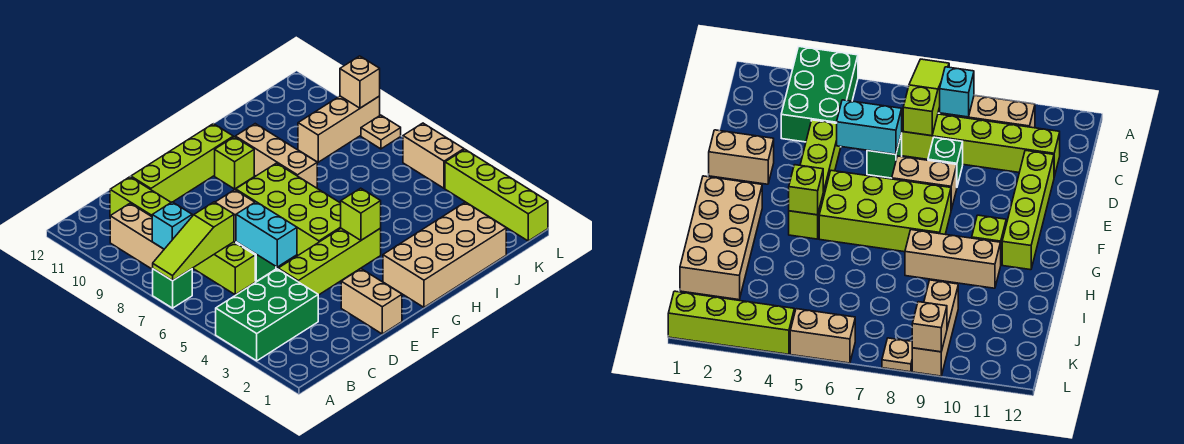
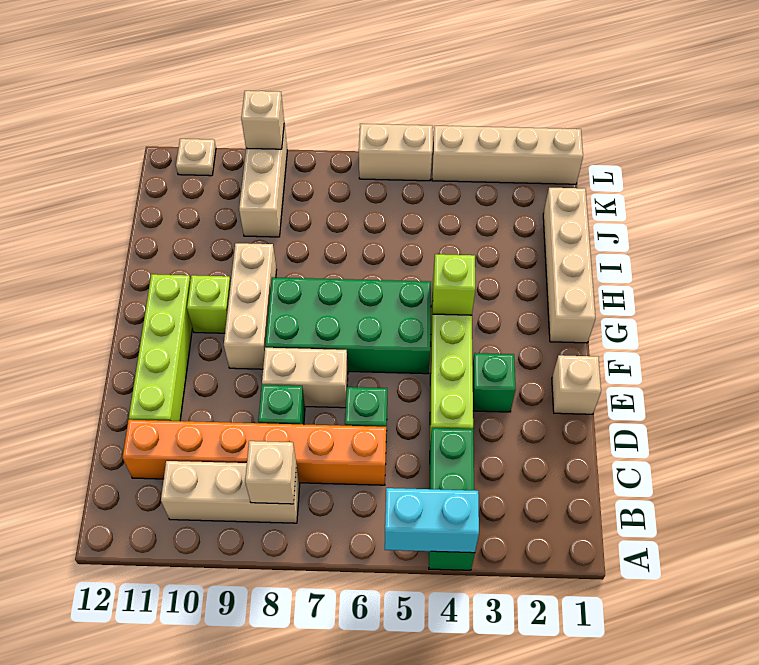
green 2x3 brick [216,269,318,361] -> green 1x3 brick [429,428,475,570]
green 1x1 brick [153,269,192,308] -> green 1x1 brick moved to [473,353,516,412]
lime 1x3 slope [153,202,234,281] -> none
cyan 1x1 brick [152,202,192,249] -> tan 1x1 brick [245,441,296,504]
lime 1x6 brick [110,177,255,295] -> orange 1x6 brick [122,420,386,485]
cyan 1x2 brick [236,202,297,267] -> cyan 1x2 brick moved to [385,488,479,553]
tan 1x2 brick [341,269,402,334] -> tan 1x1 brick [552,355,601,414]
lime 2x4 brick [236,163,341,255] -> green 2x4 brick [265,277,431,374]
tan 2x4 brick [383,202,506,307] -> tan 1x4 brick [543,188,595,343]
tan 1x3 brick [235,124,317,188] -> tan 1x3 brick turned to [224,243,277,369]
lime 1x4 brick [445,150,548,241] -> tan 1x4 brick [432,126,583,184]
tan 1x1 plate [361,115,401,149] -> tan 1x1 plate moved to [176,139,216,176]

